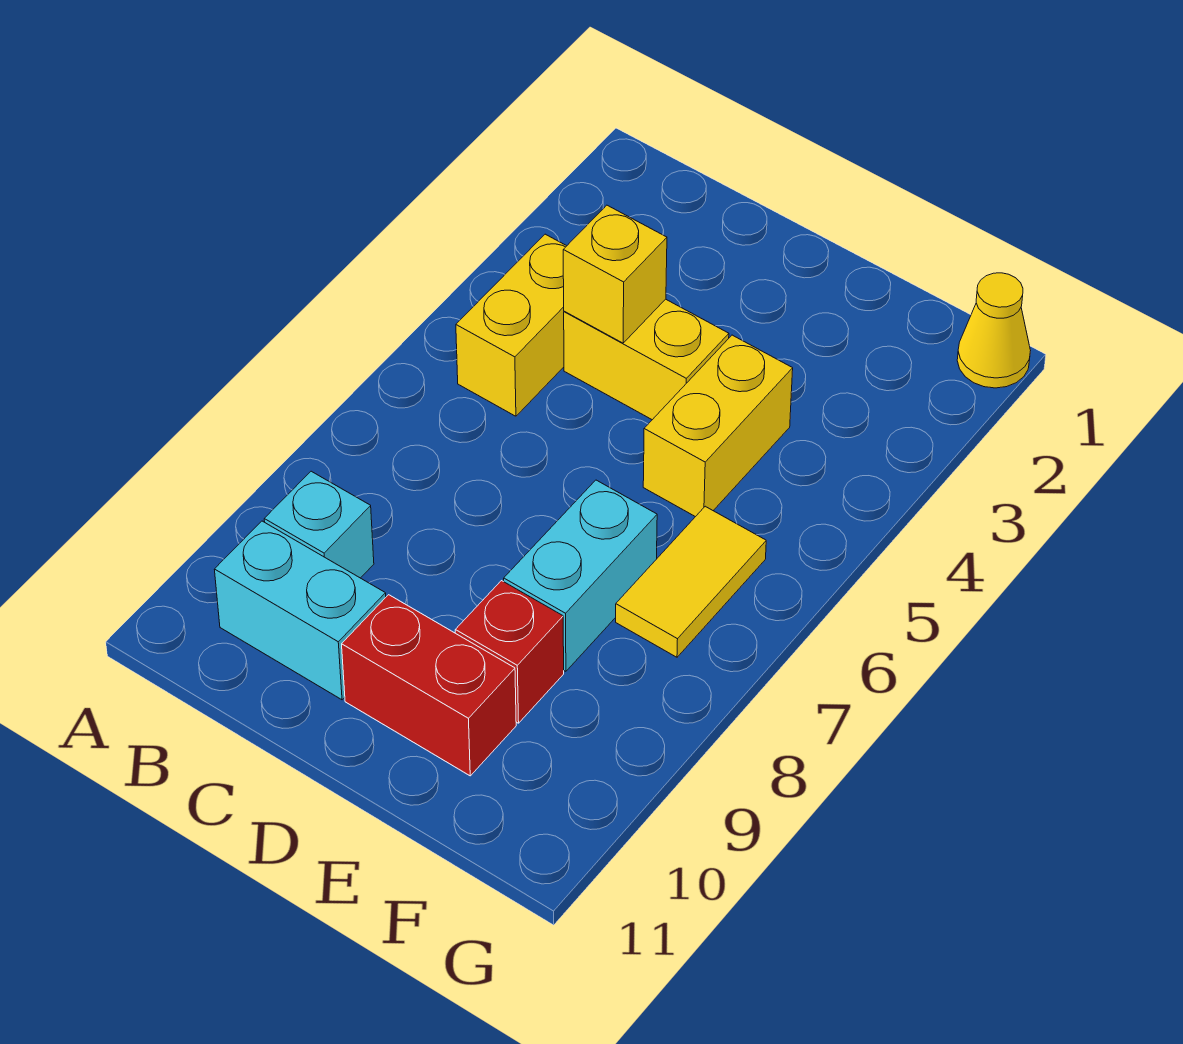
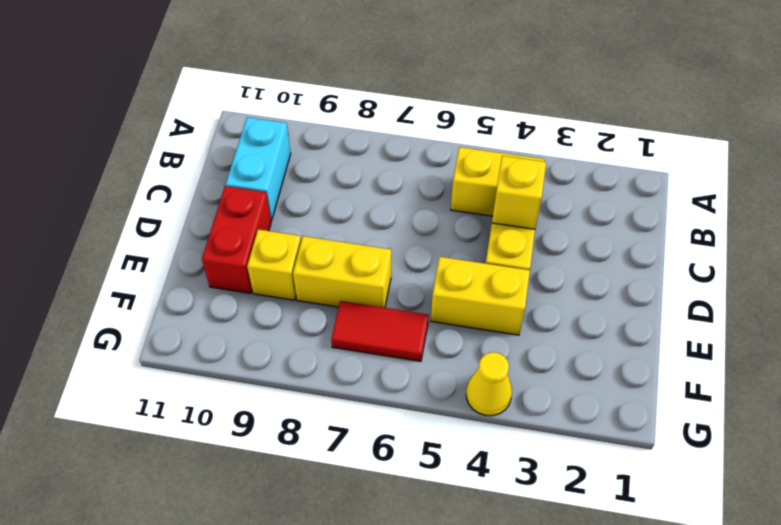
cyan 1x1 brick [264,471,374,578] -> none
cyan 1x2 brick [504,480,657,671] -> yellow 1x2 brick [293,236,391,308]
red 1x1 brick [455,581,564,723] -> yellow 1x1 brick [247,229,301,300]
yellow 1x2 tile [616,506,766,657] -> red 1x2 tile [331,301,429,361]
yellow 1x1 cone [957,273,1031,388] -> yellow 1x1 cone moved to [466,352,512,416]

